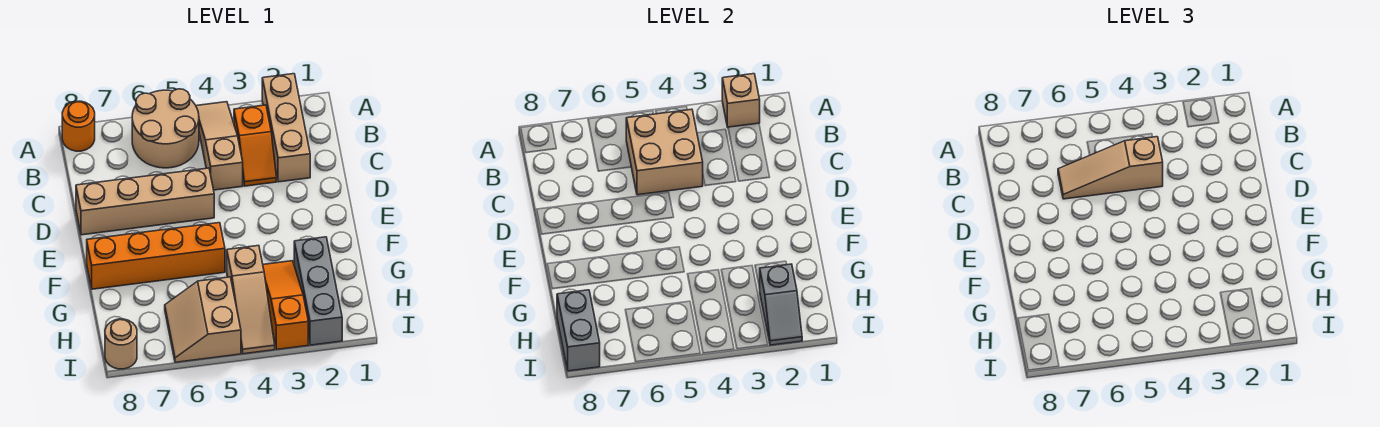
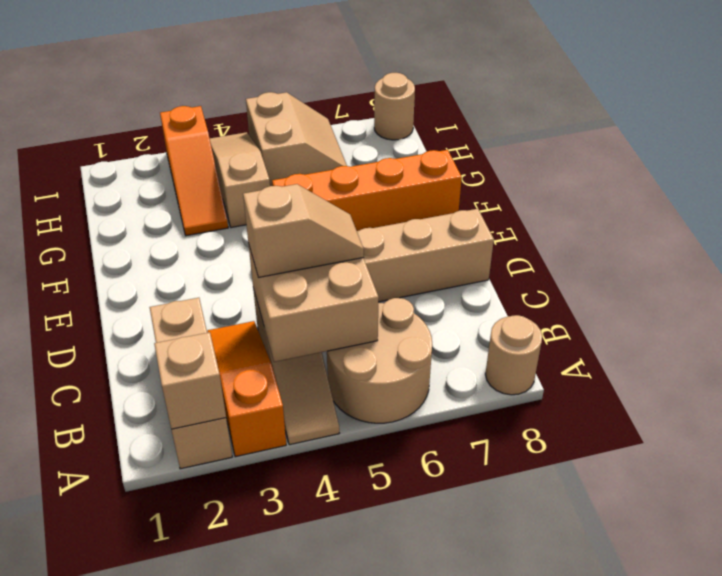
orange 1x1 round brick [62,101,95,151] -> tan 1x1 round brick [485,315,542,395]
orange 1x2 slope [234,105,276,186] -> orange 1x3 slope [207,321,286,457]
tan 1x3 slope [1058,137,1163,199] -> tan 1x2 slope [243,184,364,277]
grey 1x3 brick [294,237,342,345] -> none
grey 1x2 slope [760,264,802,345] -> none
grey 1x2 brick [557,290,600,371] -> none

